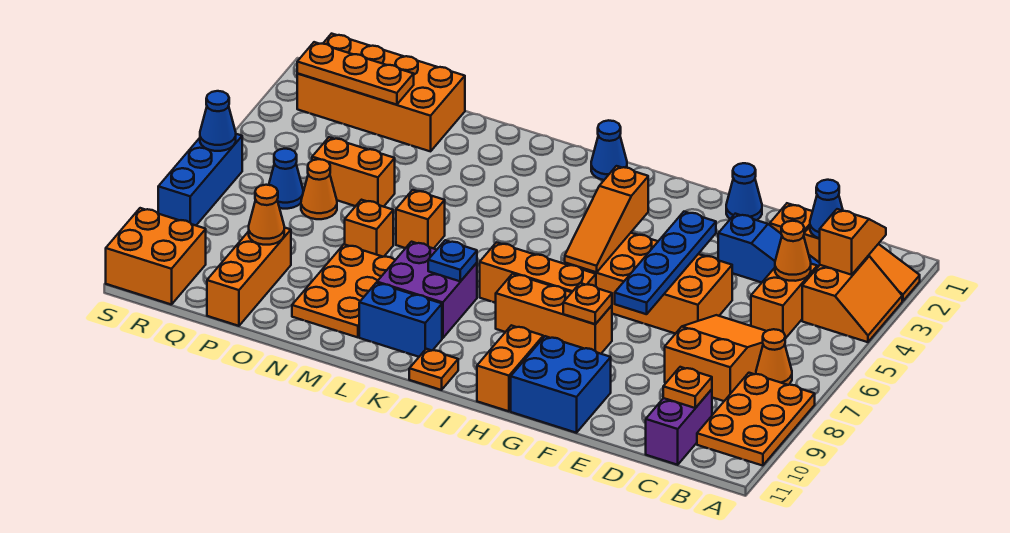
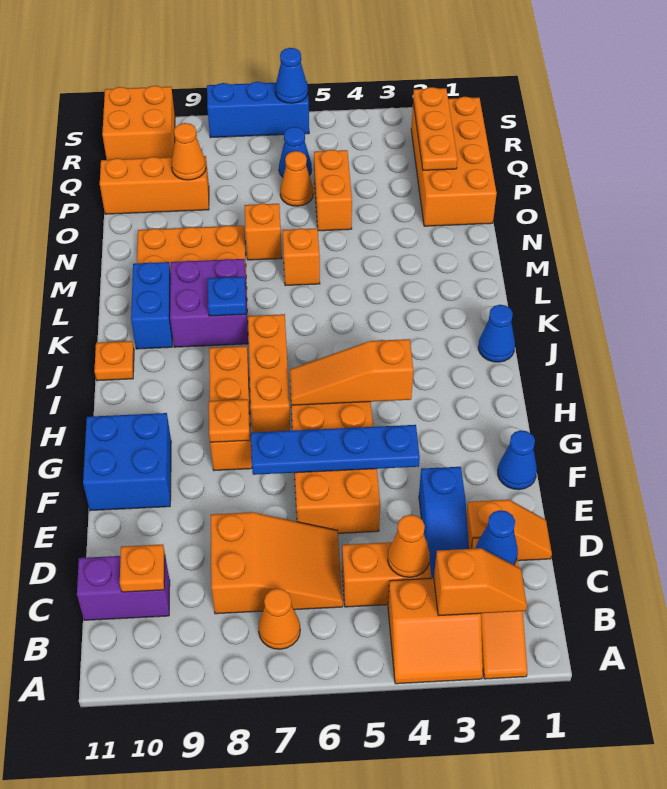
orange 2x3 plate [697,373,815,466] -> none
orange 1x2 brick [477,325,543,411] -> none

